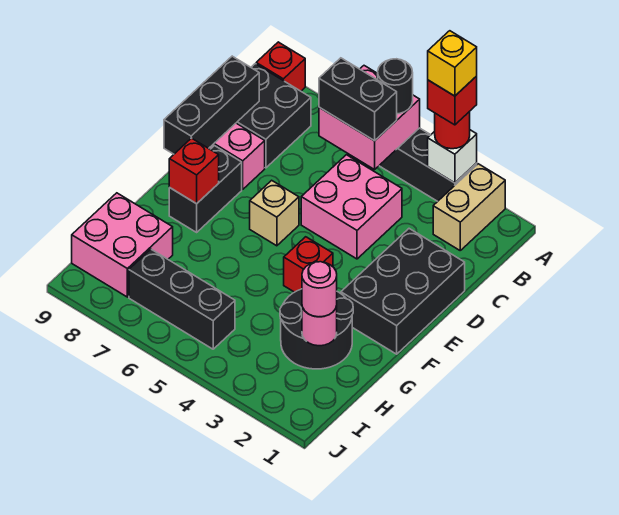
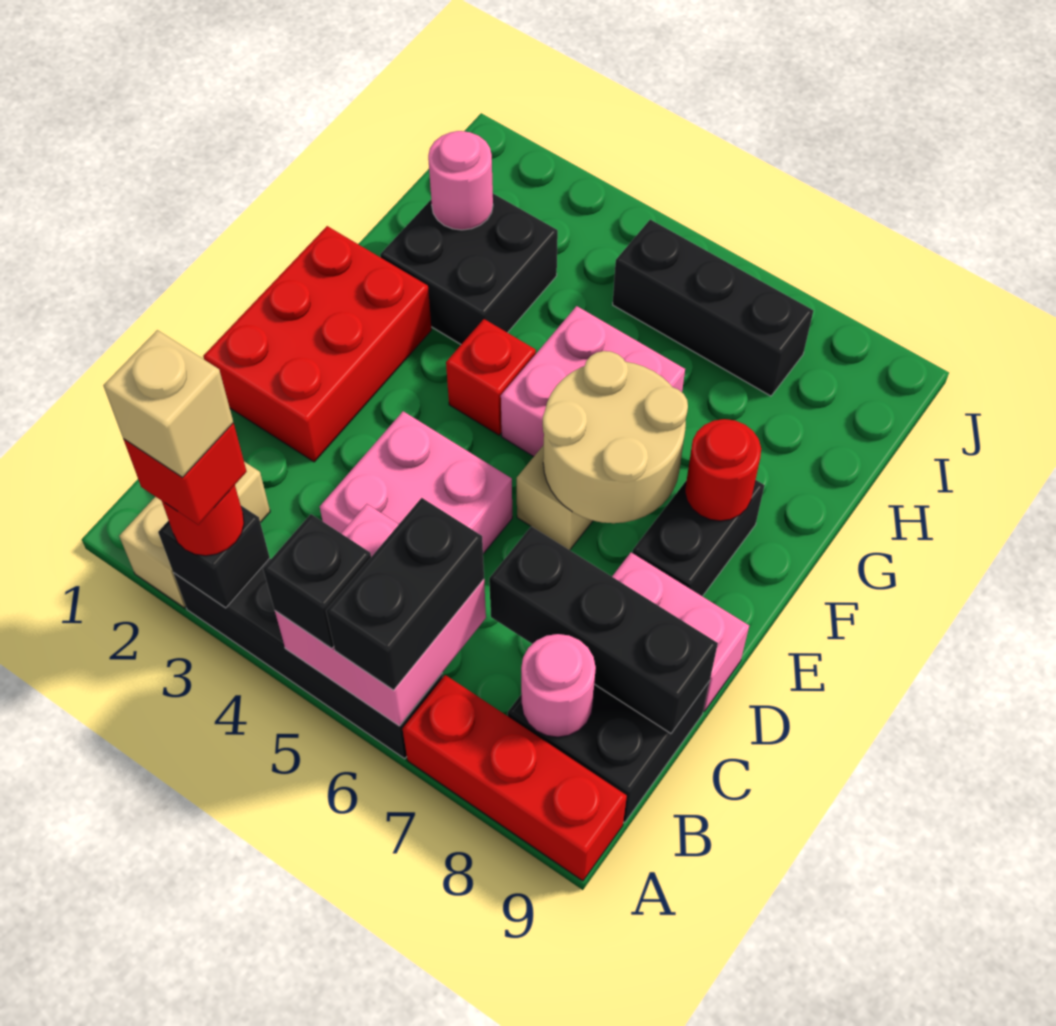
white 1x1 brick [428,130,477,183] -> black 1x1 brick [158,506,270,608]
yellow 1x1 brick [428,31,477,96] -> tan 1x1 brick [103,330,233,477]
black 1x1 round brick [378,59,413,114] -> black 1x1 brick [263,514,371,648]
red 1x1 brick [256,42,305,91] -> red 1x3 brick [403,675,627,881]
black 1x2 brick [319,58,397,141] -> black 1x2 brick turned to [326,498,484,690]
black 1x3 brick [164,56,259,154] -> black 1x3 brick turned to [489,526,718,734]
black 2x3 brick [341,229,465,354] -> red 2x3 brick [203,226,432,462]
none -> tan 2x2 round brick [543,351,688,523]
red 1x1 brick [169,138,219,204] -> red 1x1 round brick [685,419,761,521]
black 2x2 round brick [280,289,353,369] -> black 2x2 brick [380,194,558,344]
pink 1x1 round brick [302,262,337,317] -> pink 1x1 round brick moved to [521,634,596,737]
pink 2x2 brick [72,193,173,297] -> pink 2x2 brick moved to [501,306,685,457]

